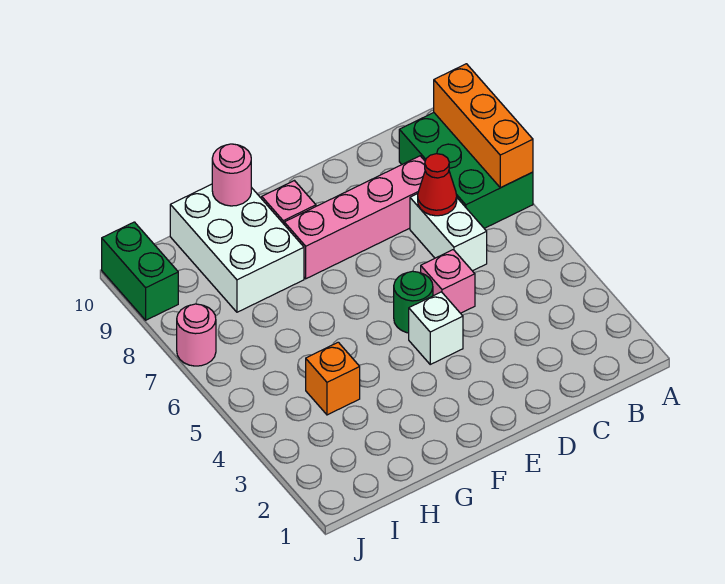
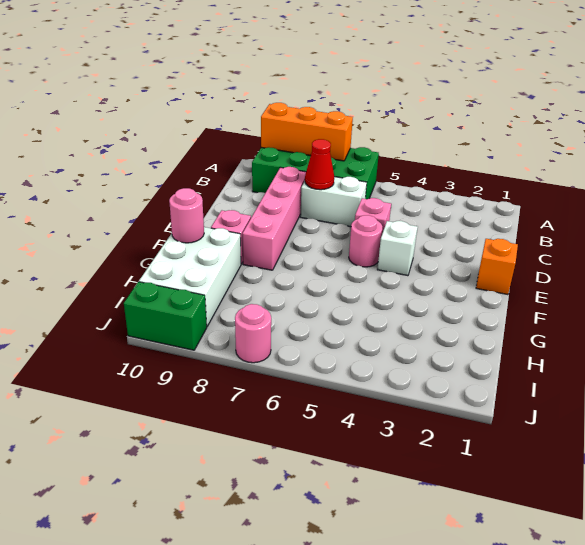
green 2x3 brick [399,113,533,228] -> green 2x4 brick [252,147,379,199]
green 1x1 round brick [394,271,433,333] -> pink 1x1 round brick [349,215,382,267]
white 2x3 brick [170,184,304,312] -> white 2x3 brick turned to [139,227,241,326]
orange 1x1 brick [306,342,360,415] -> orange 1x1 brick moved to [476,239,518,295]

